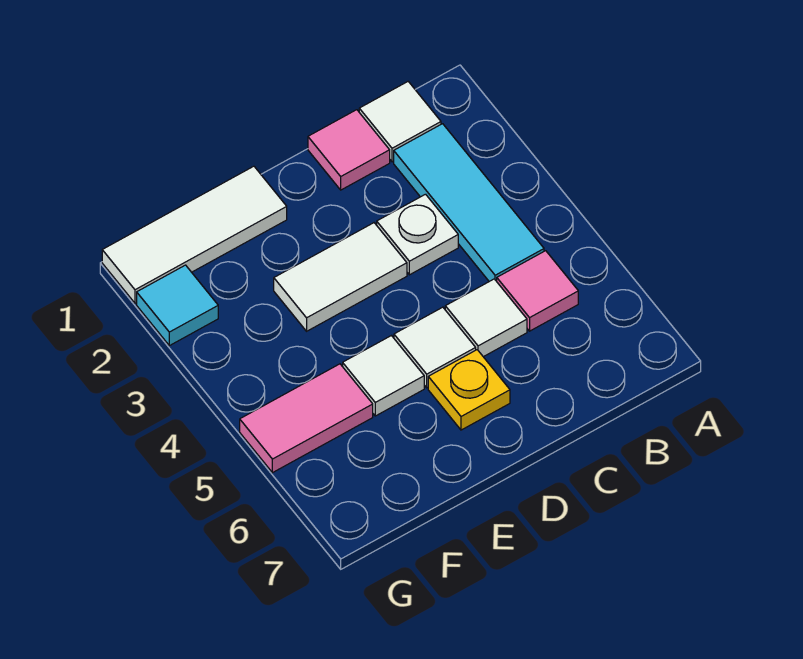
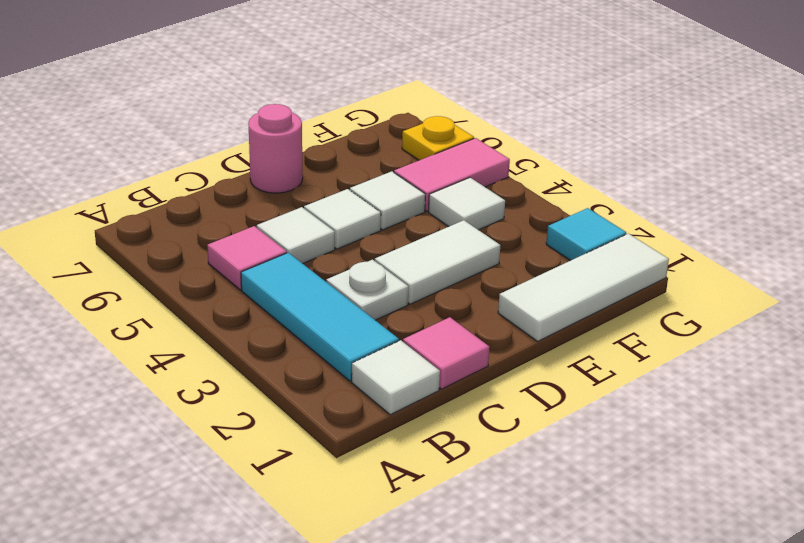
yellow 1x1 plate [428,350,510,430] -> yellow 1x1 plate moved to [402,116,474,160]
none -> pink 1x1 round brick [248,104,303,193]
none -> white 1x1 tile [429,178,505,230]

